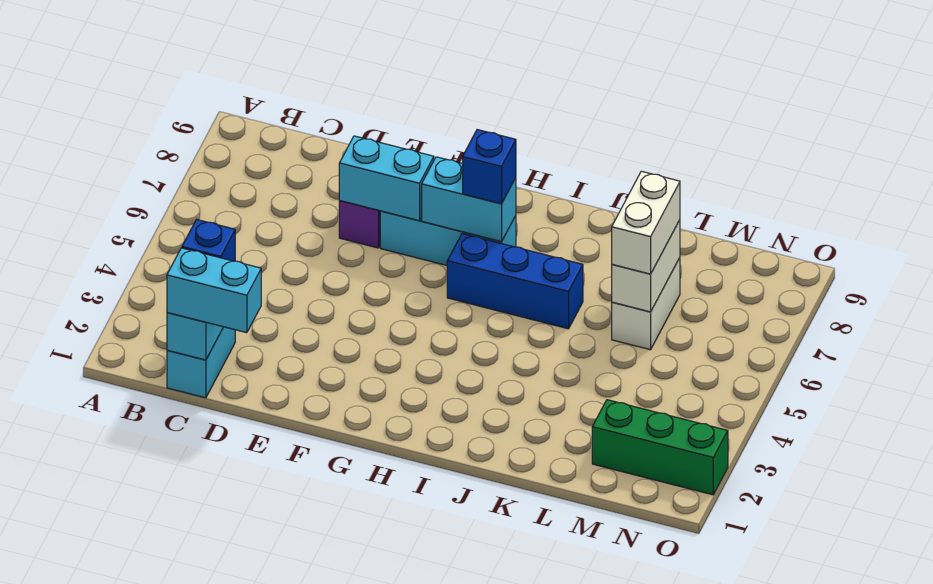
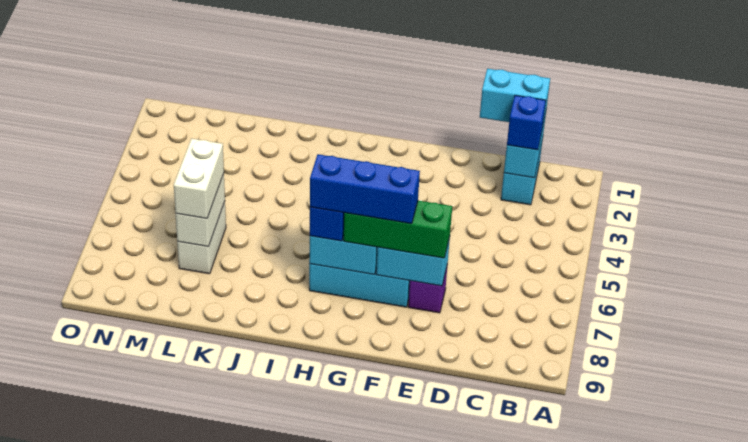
blue 1x3 brick [447,234,583,329] -> blue 1x3 brick moved to [310,154,420,224]
green 1x3 brick [592,400,728,495] -> green 1x3 brick moved to [344,201,452,258]

